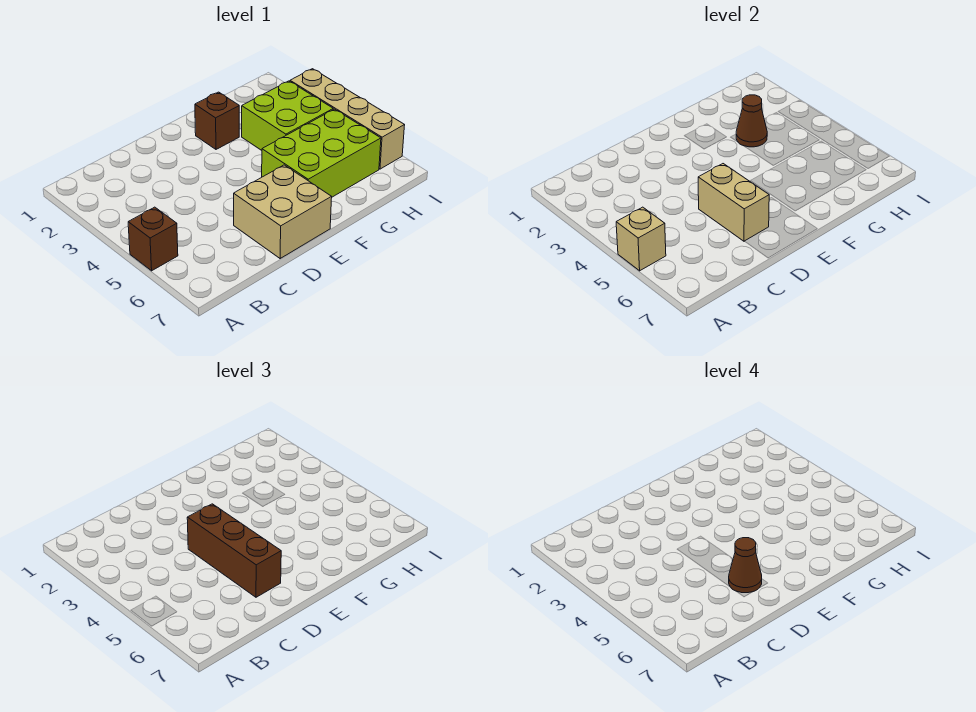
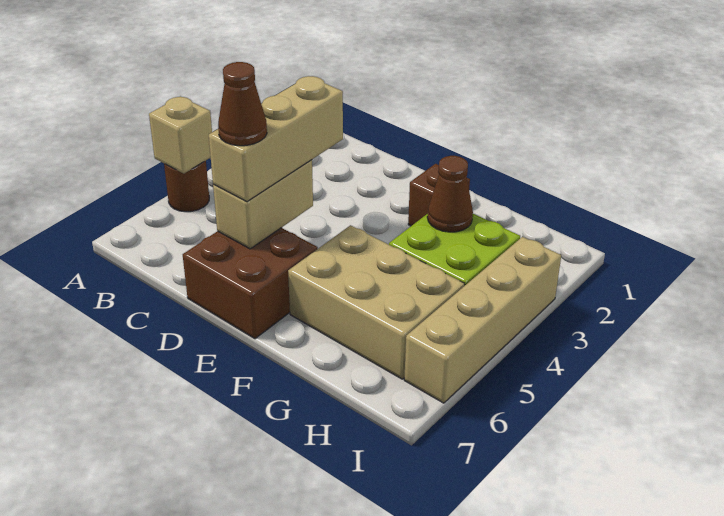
brown 1x1 brick [128,207,178,271] -> brown 1x1 round brick [164,161,209,212]
brown 1x3 brick [187,504,281,597] -> tan 1x3 brick [209,76,343,202]
tan 2x2 brick [234,165,332,259] -> brown 2x2 brick [183,228,318,339]
lime 2x3 brick [262,109,381,197] -> tan 2x3 brick [288,225,465,379]

